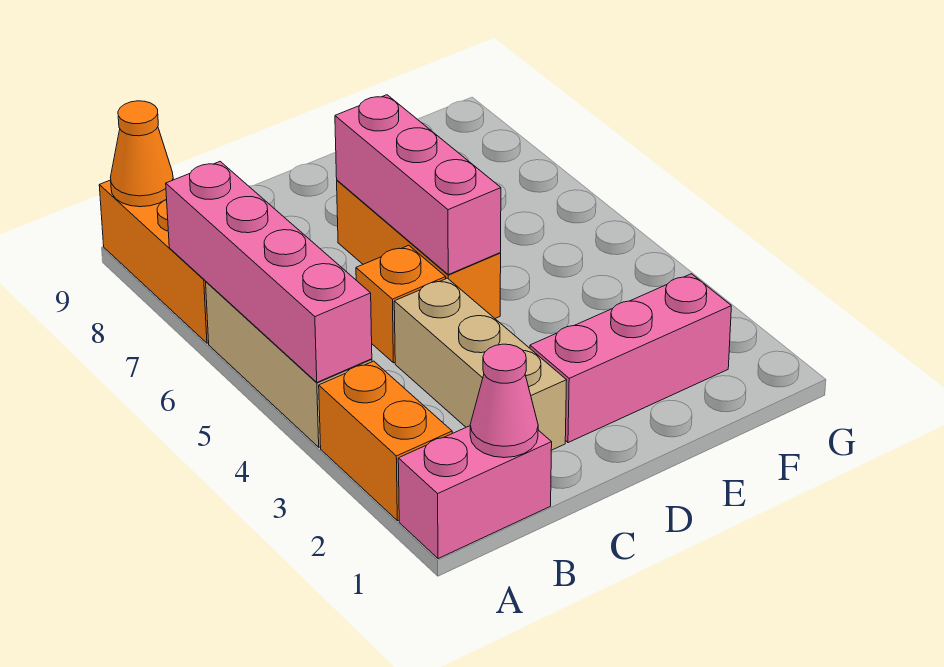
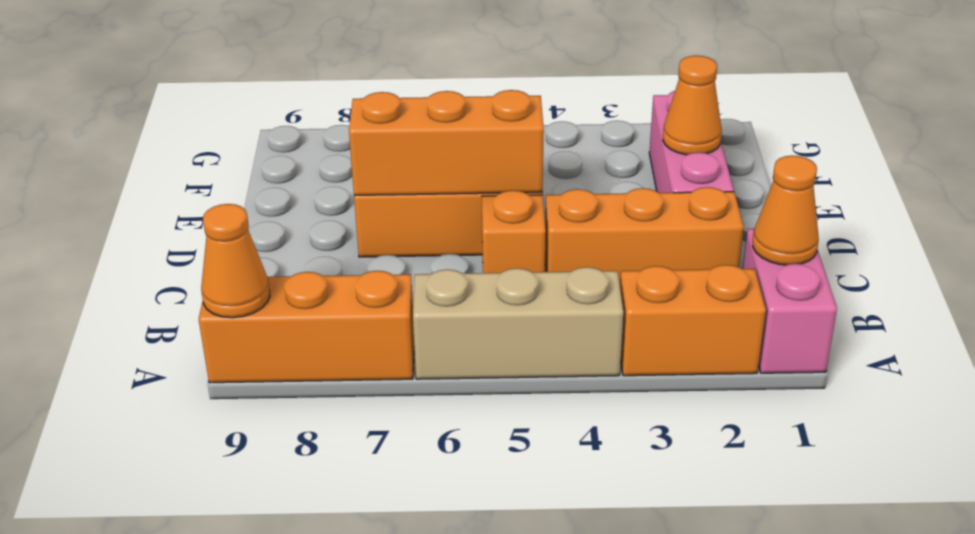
pink 1x4 brick [166,162,372,382] -> none
pink 1x1 cone [470,344,538,458] -> orange 1x1 cone [753,156,819,265]
tan 1x3 brick [394,278,567,450] -> orange 1x3 brick [545,187,744,284]
pink 1x3 brick [335,95,501,275] -> orange 1x3 brick [349,90,544,196]
none -> orange 1x1 cone [663,56,722,155]

